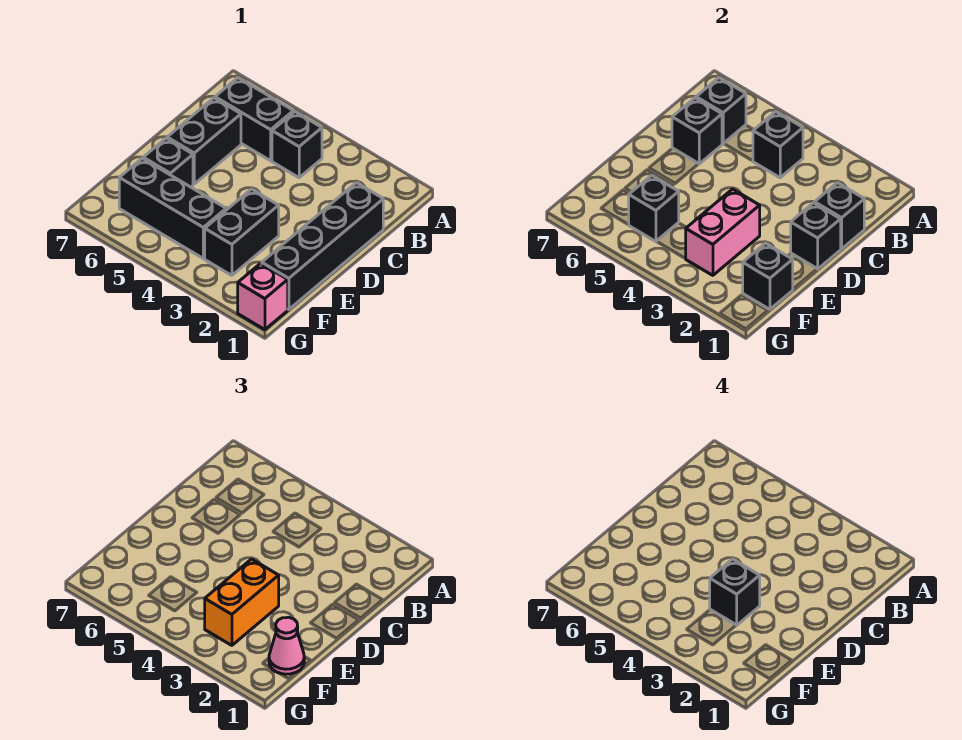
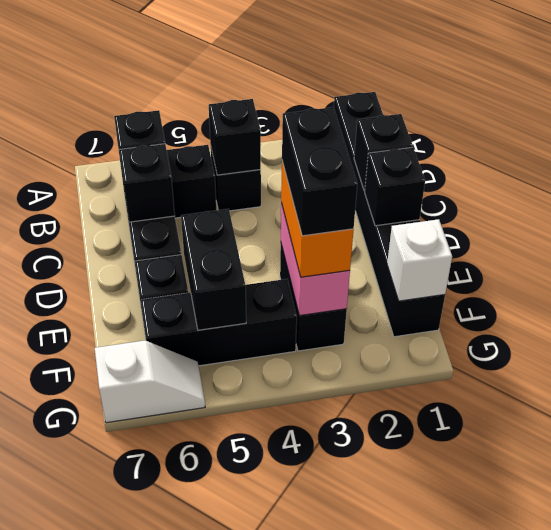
black 1x4 brick [262,183,383,309] -> black 1x6 brick [334,92,445,337]
black 1x1 brick [710,559,760,625] -> black 1x2 brick [282,107,357,236]
black 1x1 brick [743,243,793,309] -> white 1x1 brick [387,219,452,301]
pink 1x1 cone [269,617,304,674] -> none
black 1x1 brick [629,175,679,241] -> black 1x2 brick [181,209,246,330]
pink 1x1 brick [238,263,288,330] -> none
none -> white 1x2 slope [95,341,205,423]

